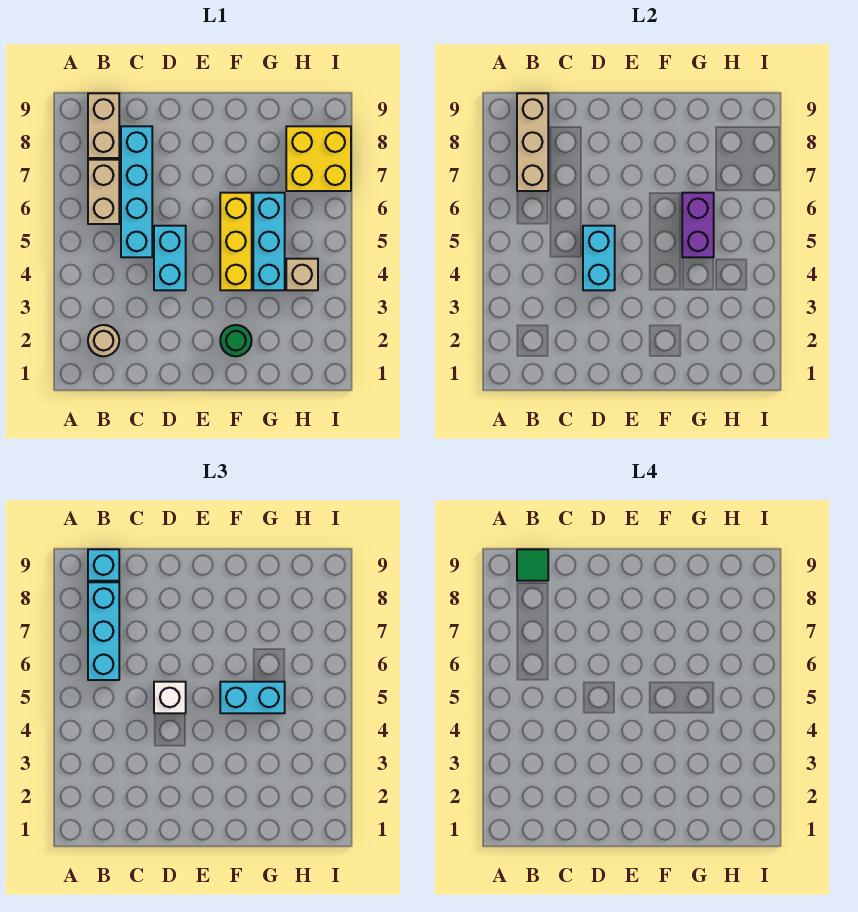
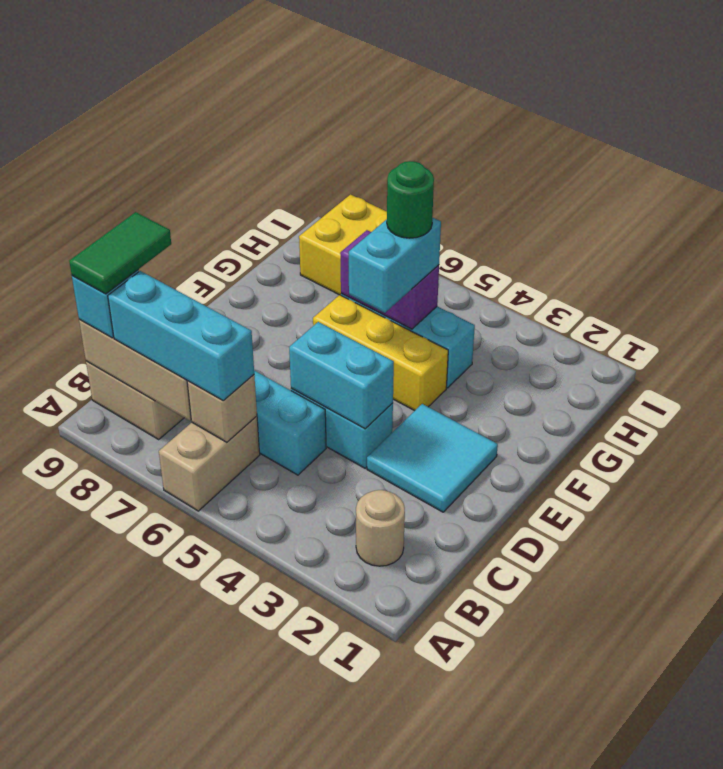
tan 1x2 brick [88,160,119,224] -> tan 1x2 brick turned to [159,416,260,511]
green 1x1 tile [517,549,548,581] -> green 1x2 tile [69,212,171,294]
none -> cyan 2x2 tile [367,404,498,512]
white 1x1 brick [154,682,186,713] -> none
green 1x1 round brick [220,325,252,356] -> green 1x1 round brick moved to [387,161,434,238]
tan 1x1 brick [286,259,318,290] -> tan 1x1 brick moved to [187,375,257,442]

